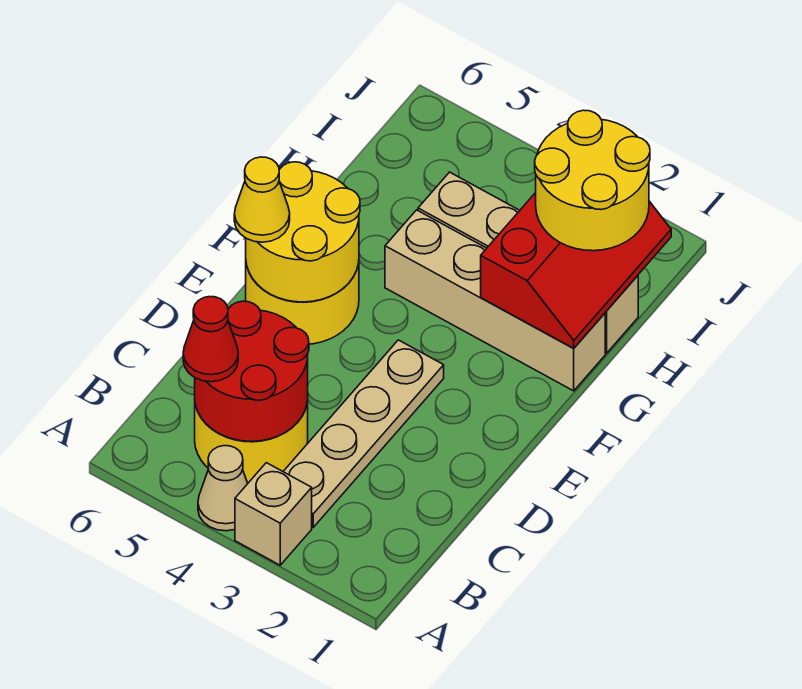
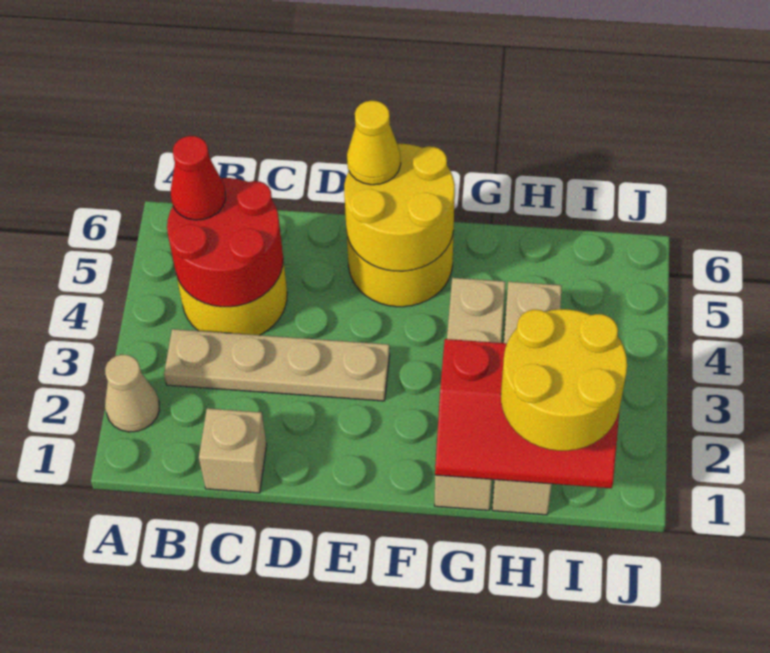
tan 1x1 brick [235,463,312,565] -> tan 1x1 brick moved to [199,408,267,493]
tan 1x1 cone [198,446,248,531] -> tan 1x1 cone moved to [105,354,159,432]

